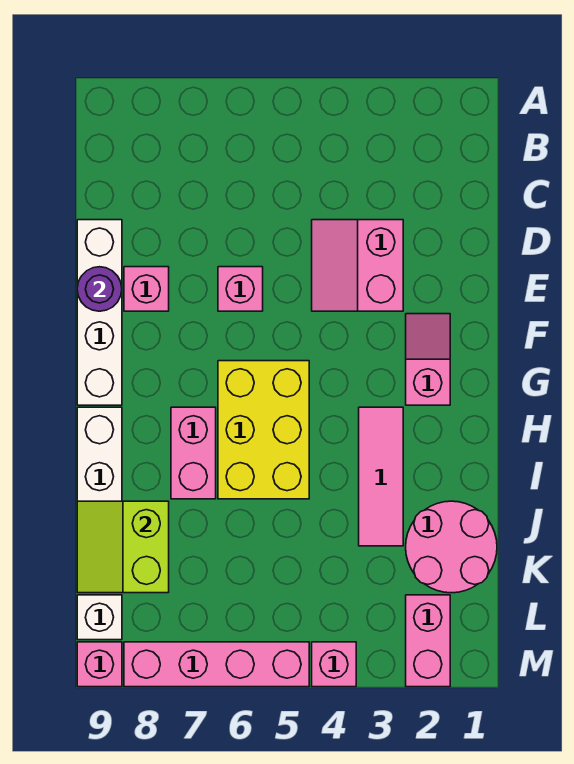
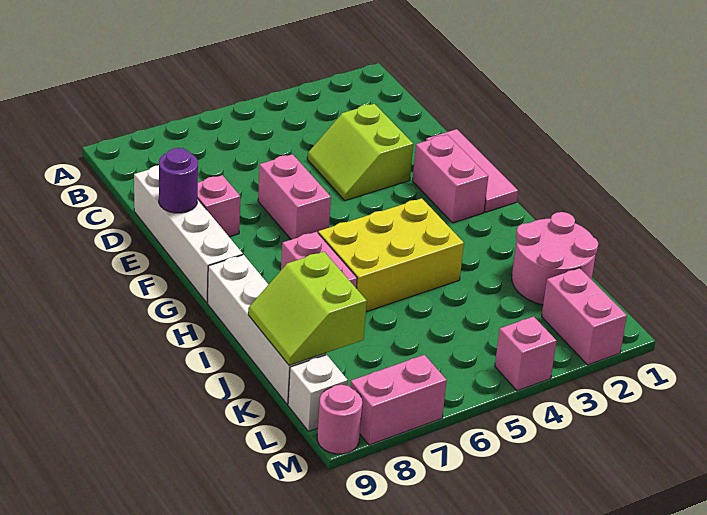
pink 2x2 slope [312,220,403,311] -> lime 2x2 slope [307,104,413,201]
pink 1x1 brick [218,267,263,311] -> pink 1x2 brick [258,154,331,240]
pink 1x2 slope [406,314,450,405] -> pink 1x2 brick [413,135,488,223]
yellow 2x3 brick [218,361,309,499] -> yellow 2x3 brick turned to [318,198,464,312]
pink 1x3 tile [359,407,403,546] -> pink 1x3 tile moved to [426,129,518,212]
pink 1x4 brick [124,642,309,687] -> pink 1x2 brick [350,355,447,445]
pink 1x1 brick [77,642,122,687] -> pink 1x1 round brick [317,385,362,454]

